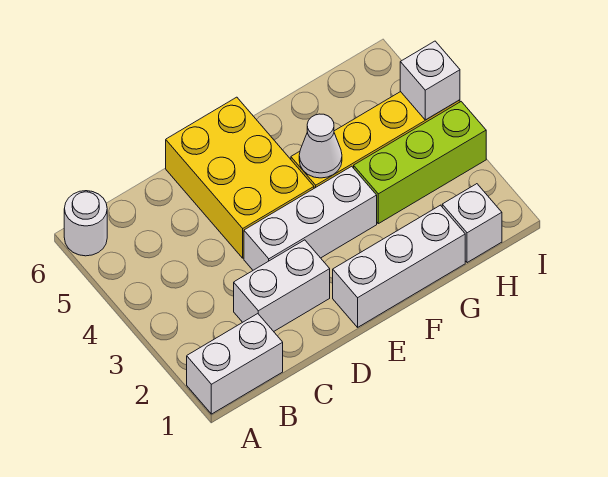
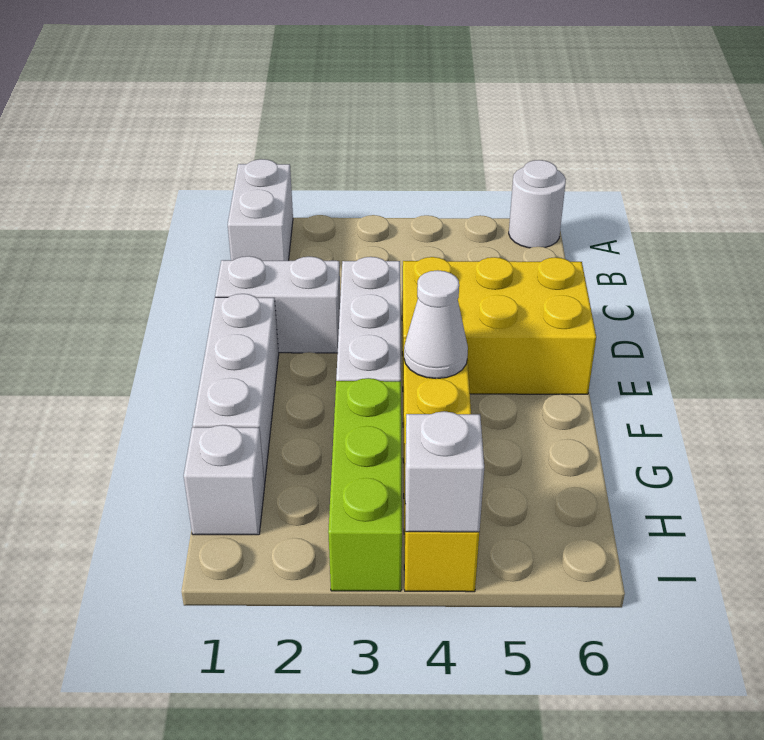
white 1x2 brick [234,240,330,331] -> white 1x2 brick turned to [215,256,340,353]

